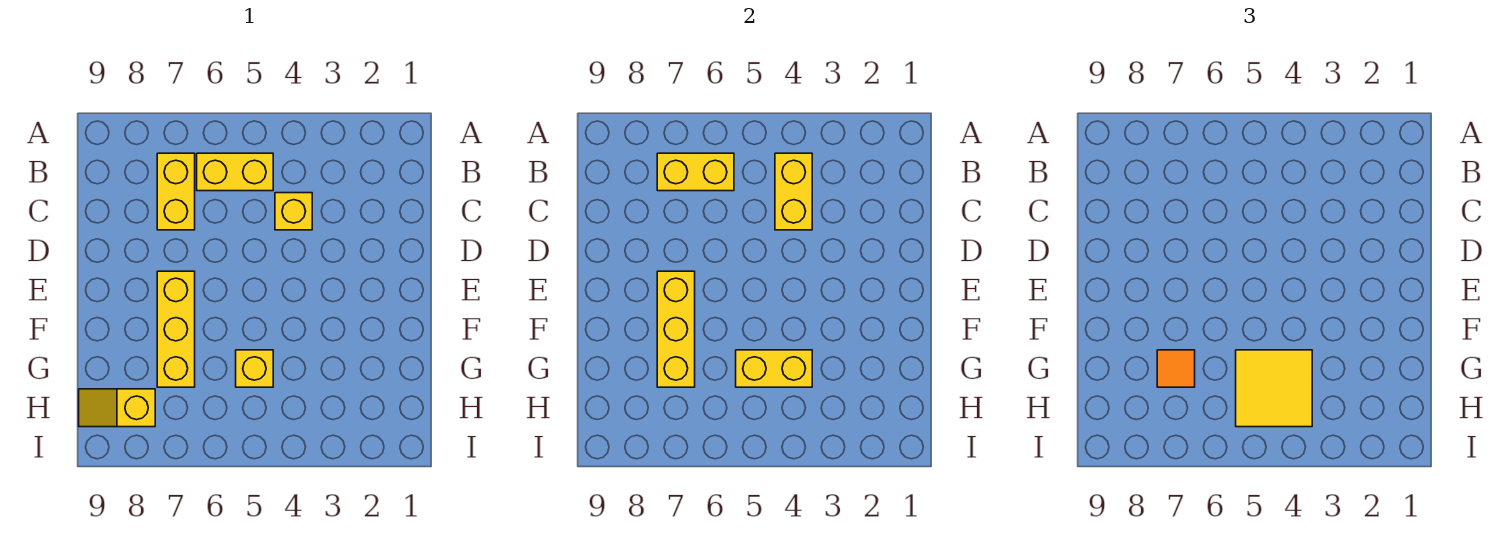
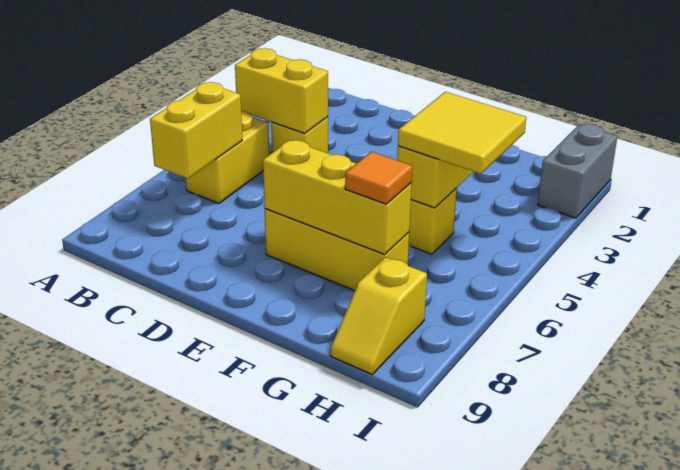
yellow 1x2 brick [157,153,195,230] -> none
none -> grey 1x2 brick [538,124,617,218]

